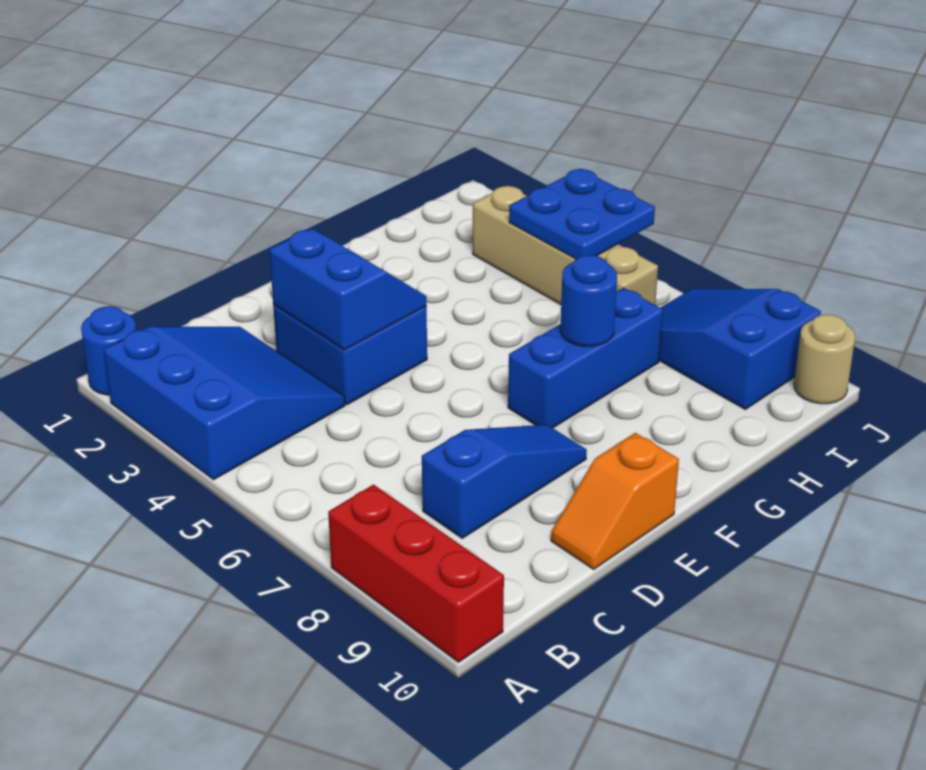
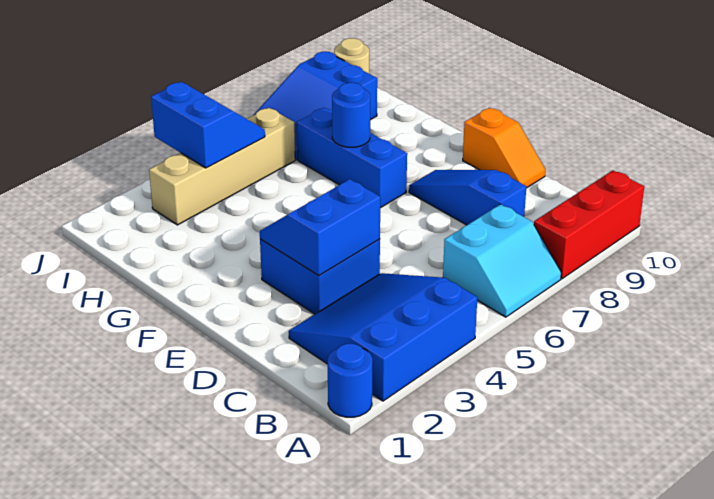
none -> cyan 2x2 slope [443,204,561,317]
blue 2x2 plate [509,169,655,259] -> blue 2x2 slope [151,82,265,168]

